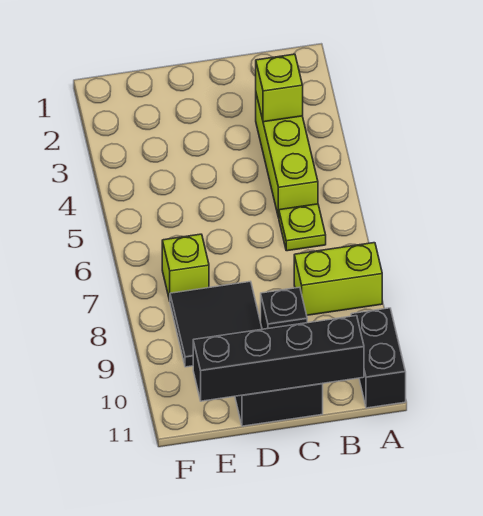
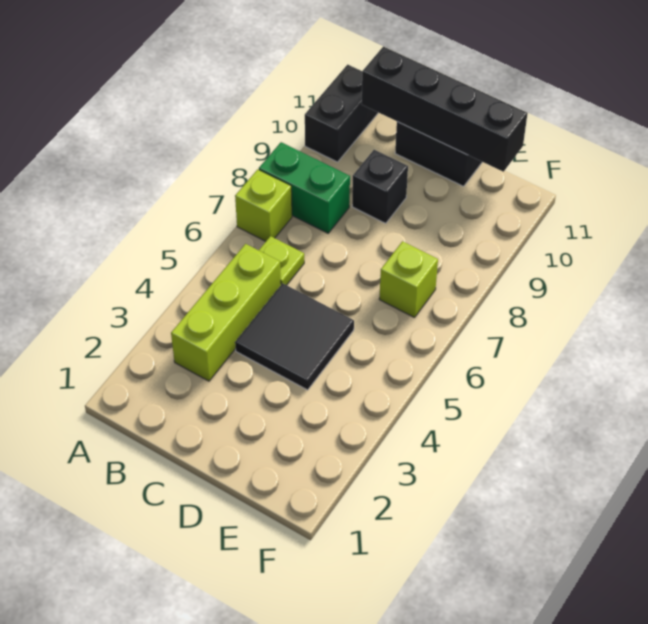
lime 1x2 brick [294,243,382,315] -> green 1x2 brick [259,142,350,233]
lime 1x1 brick [256,54,303,122] -> lime 1x1 brick moved to [235,169,292,241]
black 2x2 tile [170,281,262,367] -> black 2x2 tile moved to [235,283,354,390]

